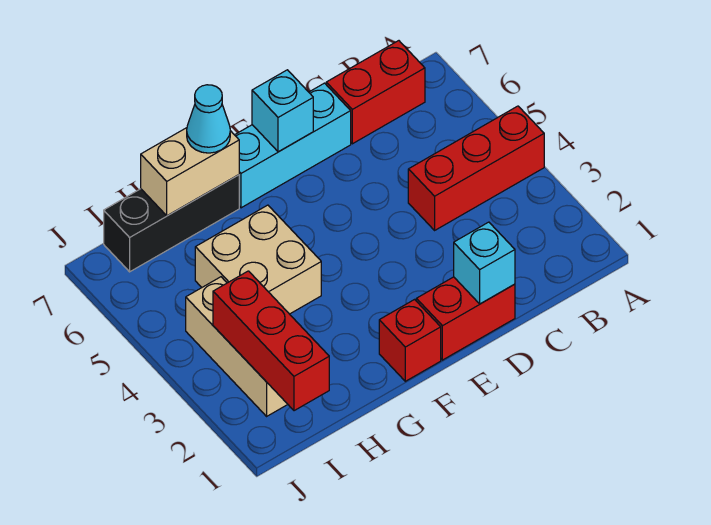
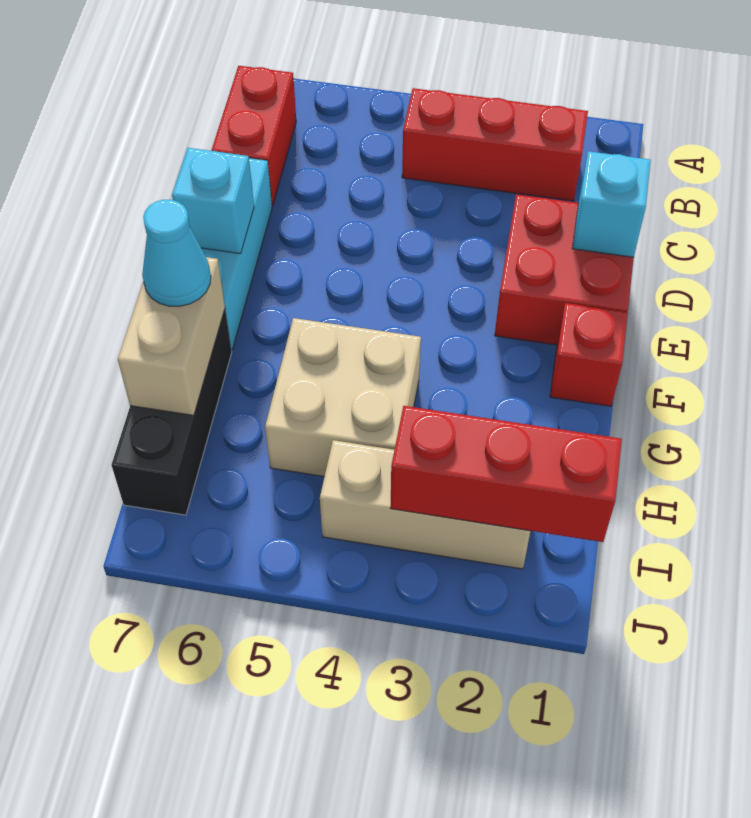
red 1x3 brick [408,106,544,230] -> red 1x3 brick turned to [402,88,588,201]
red 1x2 brick [416,277,515,360] -> red 2x2 brick [495,194,634,345]

